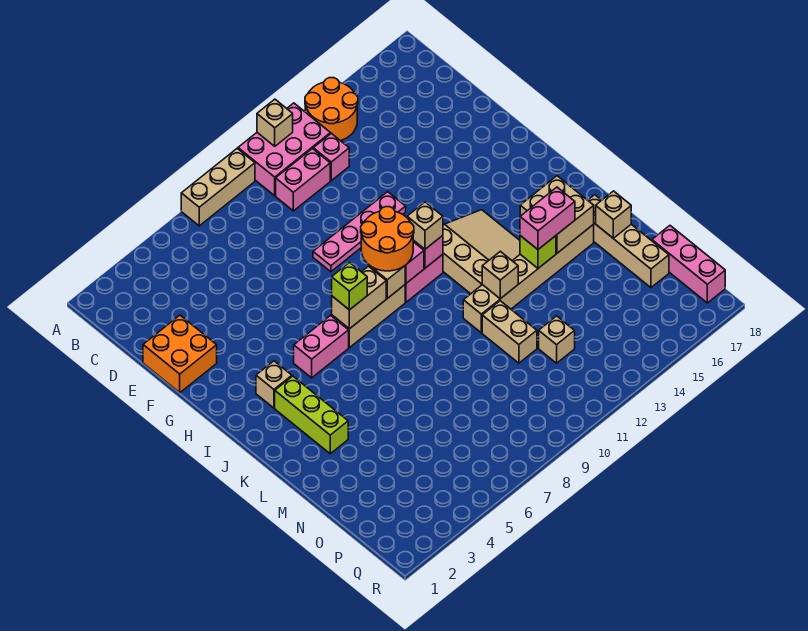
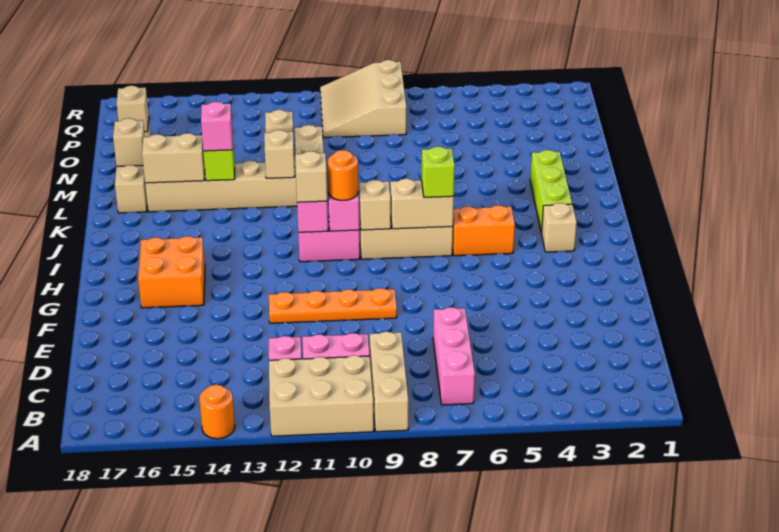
tan 1x3 brick [181,149,255,226] -> tan 1x3 brick turned to [370,332,409,432]
pink 2x3 brick [238,103,330,196] -> tan 2x3 brick [269,355,374,436]
tan 1x1 brick [257,99,293,146] -> tan 1x1 brick moved to [117,86,149,132]
orange 2x2 round brick [305,78,358,141] -> orange 1x1 round brick [199,385,235,439]
orange 2x2 brick [143,315,217,393] -> orange 2x2 brick moved to [138,236,205,308]
pink 1x4 plate [313,192,406,272] -> orange 1x4 plate [269,288,397,323]
orange 2x2 round brick [361,207,414,271] -> orange 1x1 round brick [328,150,358,200]
pink 1x2 brick [294,315,349,378] -> orange 1x2 brick [452,205,515,256]
tan 3x3 slope [443,210,520,294] -> tan 3x3 slope moved to [320,60,406,138]
tan 2x2 brick [520,176,594,253] -> tan 1x2 brick [142,133,205,183]
pink 1x2 brick [520,187,575,249] -> pink 1x1 brick [201,102,233,151]
pink 1x3 brick [652,226,725,303] -> pink 1x3 brick moved to [433,307,475,405]

